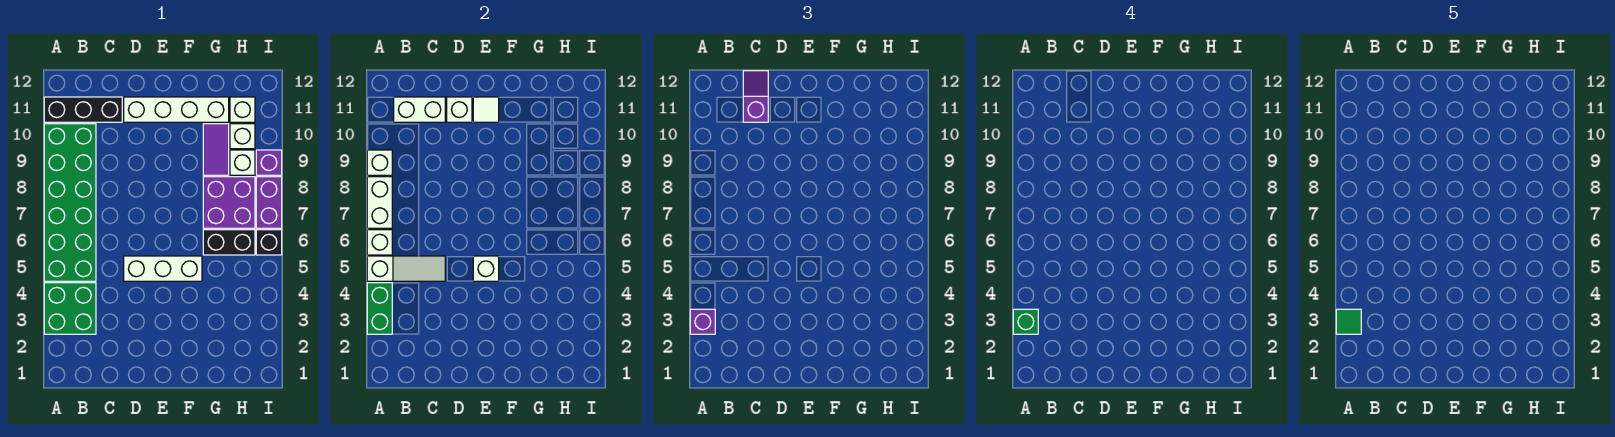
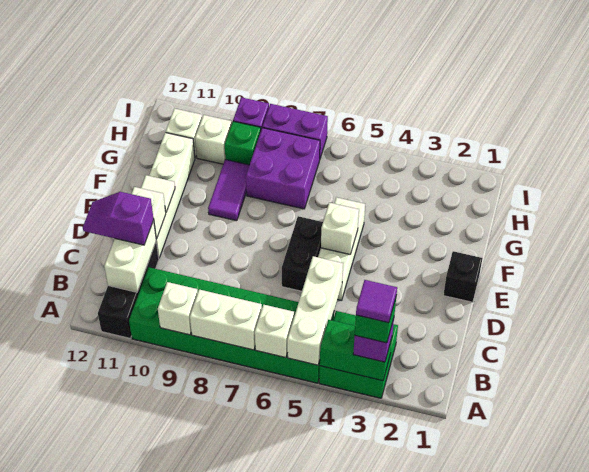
green 1x1 tile [1336,309,1361,334] -> purple 1x1 tile [356,280,397,323]
white 1x3 slope [367,256,445,281] -> white 1x3 brick [287,256,343,365]
black 1x2 brick [203,230,255,255] -> black 1x2 brick moved to [282,216,323,291]
purple 1x2 tile [203,124,229,175] -> purple 1x2 tile turned to [208,160,249,221]
white 1x1 brick [230,150,255,175] -> green 1x1 brick [225,121,261,165]
black 1x1 brick [256,230,282,255] -> black 1x1 brick moved to [443,251,482,302]

